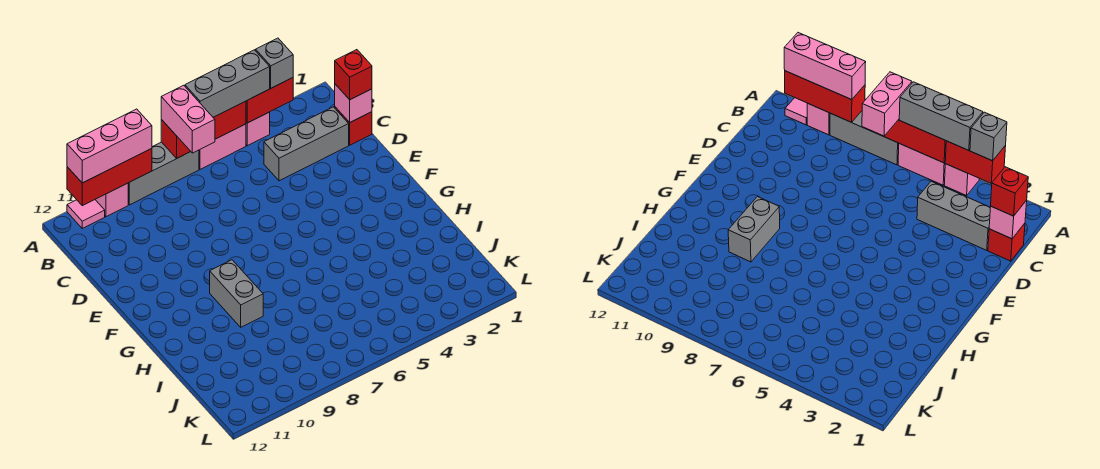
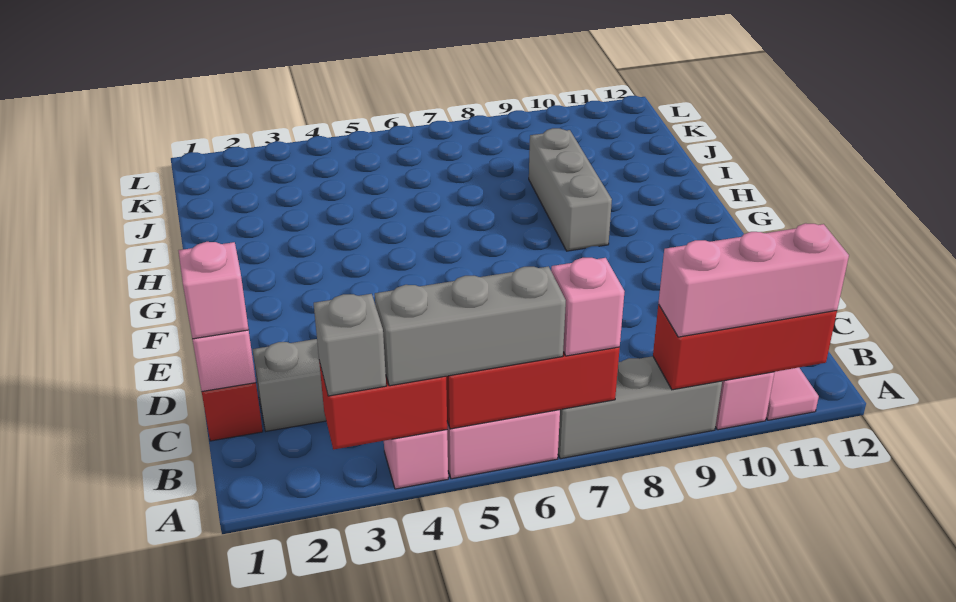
pink 1x2 brick [161,85,215,153] -> pink 1x1 brick [551,258,625,356]
red 1x1 brick [335,50,372,100] -> pink 1x1 brick [178,242,249,339]
grey 1x2 brick [210,260,263,327] -> grey 1x3 brick [529,128,612,251]

